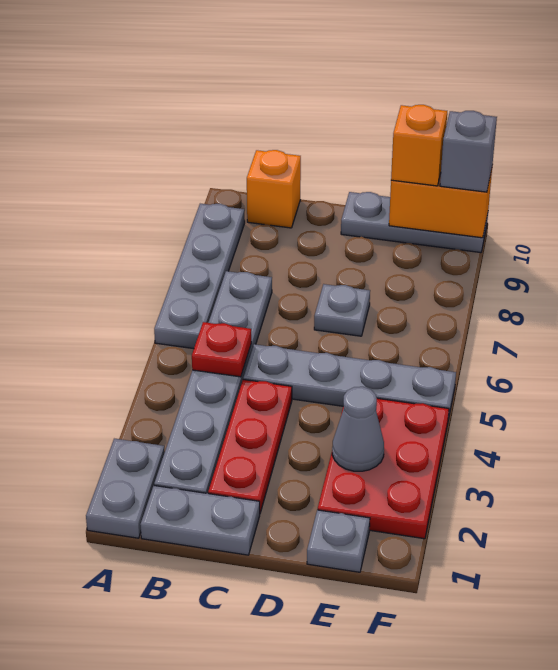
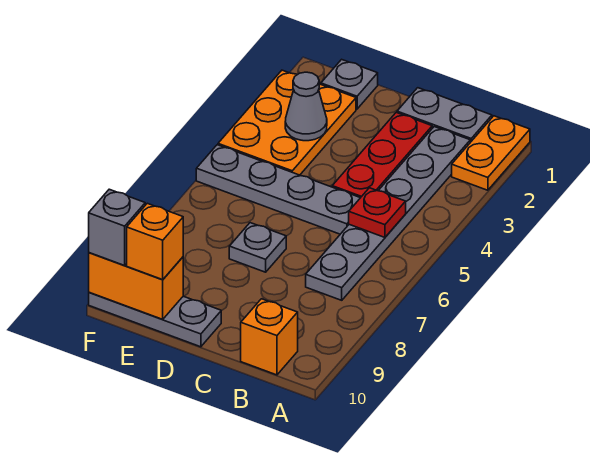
grey 1x2 plate [86,439,165,538] -> orange 1x2 plate [452,116,530,190]
grey 1x4 plate [154,204,245,349] -> none
red 2x3 plate [318,398,449,539] -> orange 2x3 plate [218,70,356,175]

